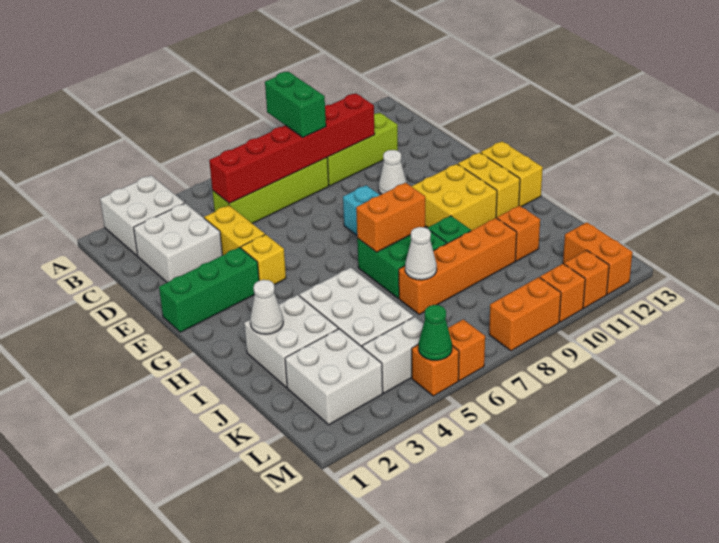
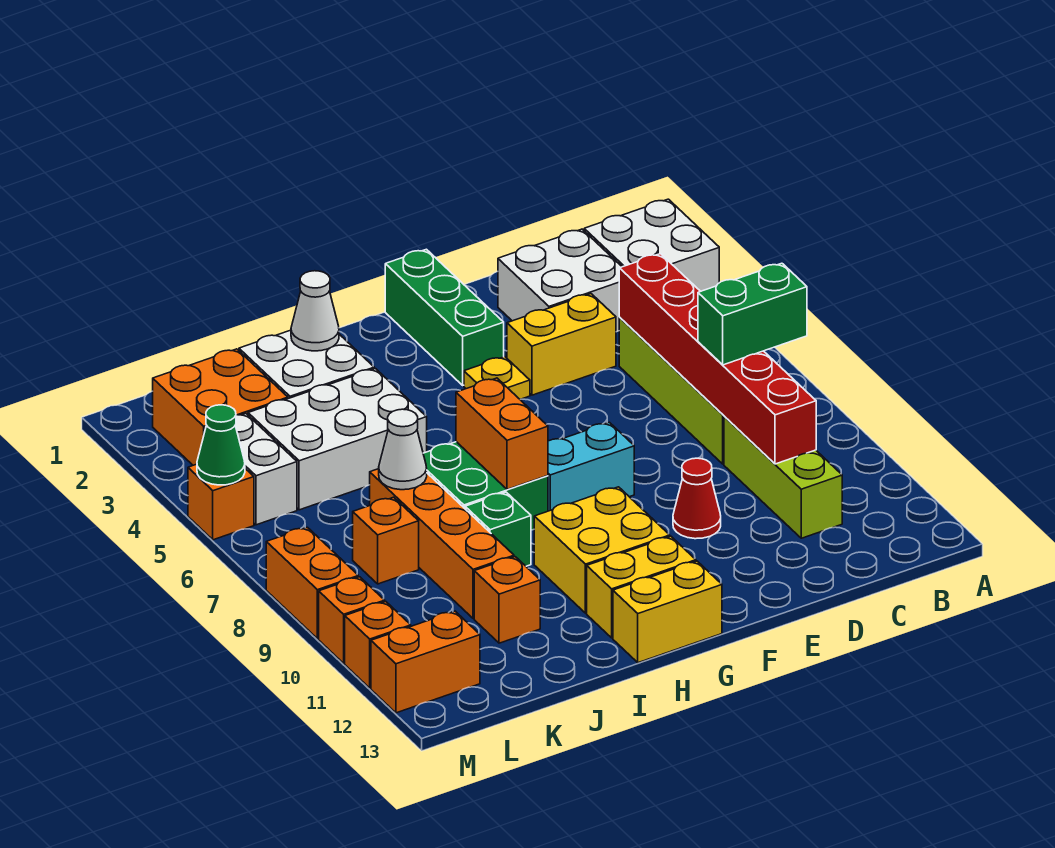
white 1x1 cone [379,150,407,195] -> red 1x1 cone [673,458,721,539]
yellow 1x1 brick [241,234,286,285] -> yellow 1x1 plate [464,357,530,399]
white 2x2 brick [285,329,383,425] -> orange 2x2 brick [153,349,288,465]
orange 1x1 brick [448,319,485,381] -> orange 1x1 brick moved to [353,497,419,584]

